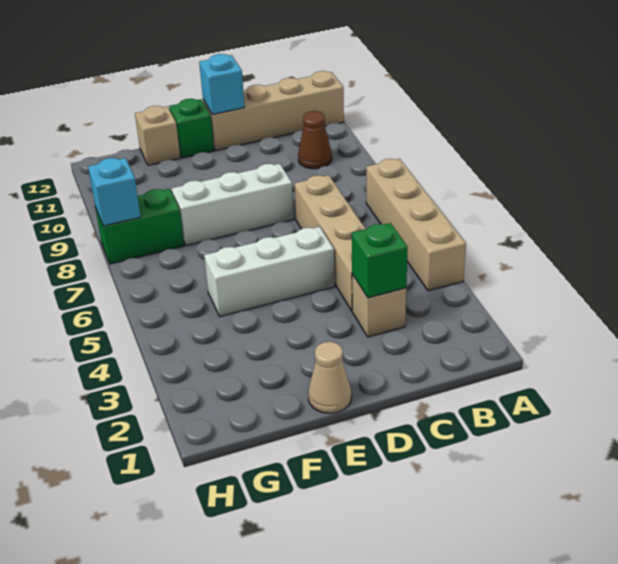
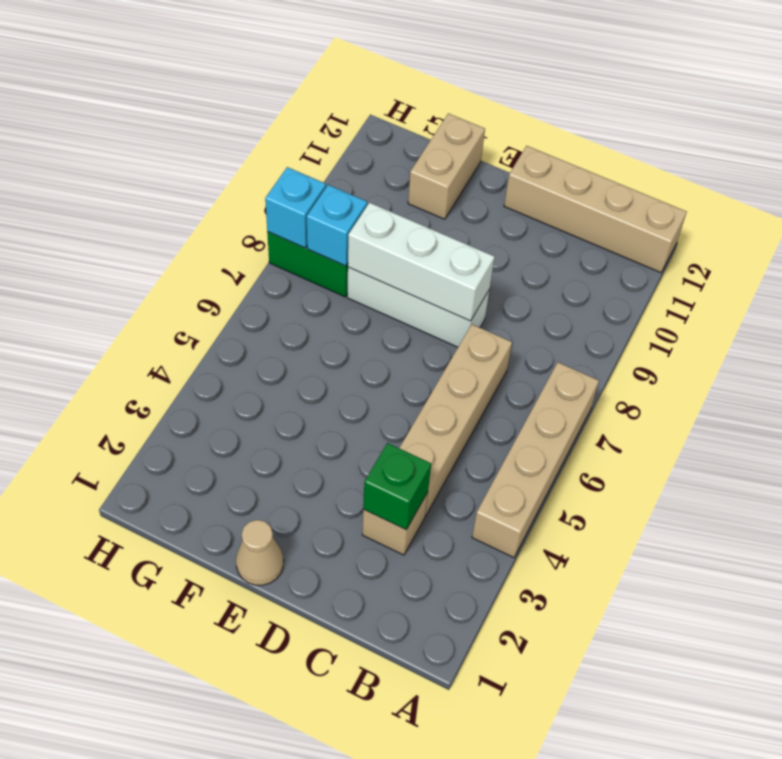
brown 1x1 cone [298,111,332,169] -> none
white 1x3 brick [204,227,335,317] -> white 1x3 brick moved to [348,203,495,321]
cyan 1x1 brick [199,54,245,114] -> cyan 1x1 brick moved to [307,185,367,266]
green 1x1 brick [169,99,214,158] -> none
tan 1x1 brick [135,106,180,166] -> tan 1x2 brick [408,113,485,219]

